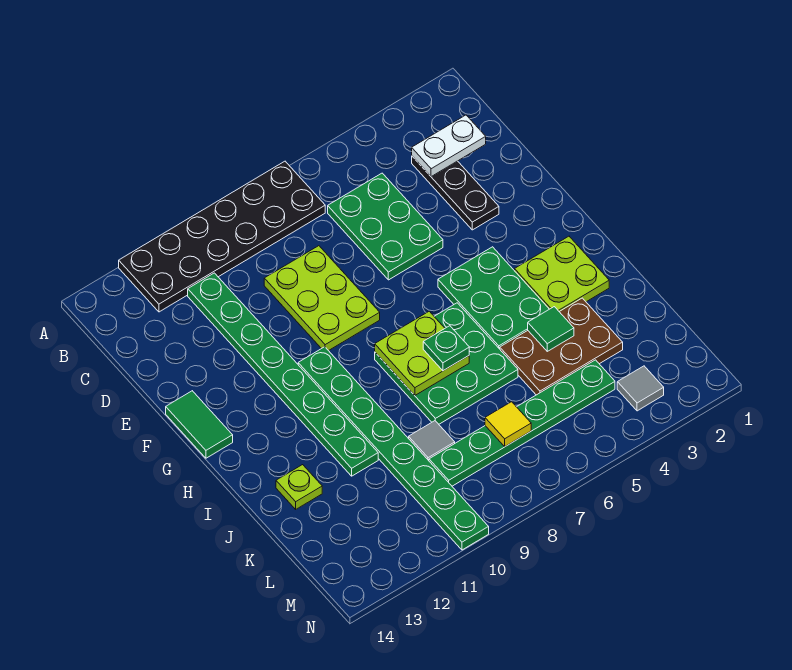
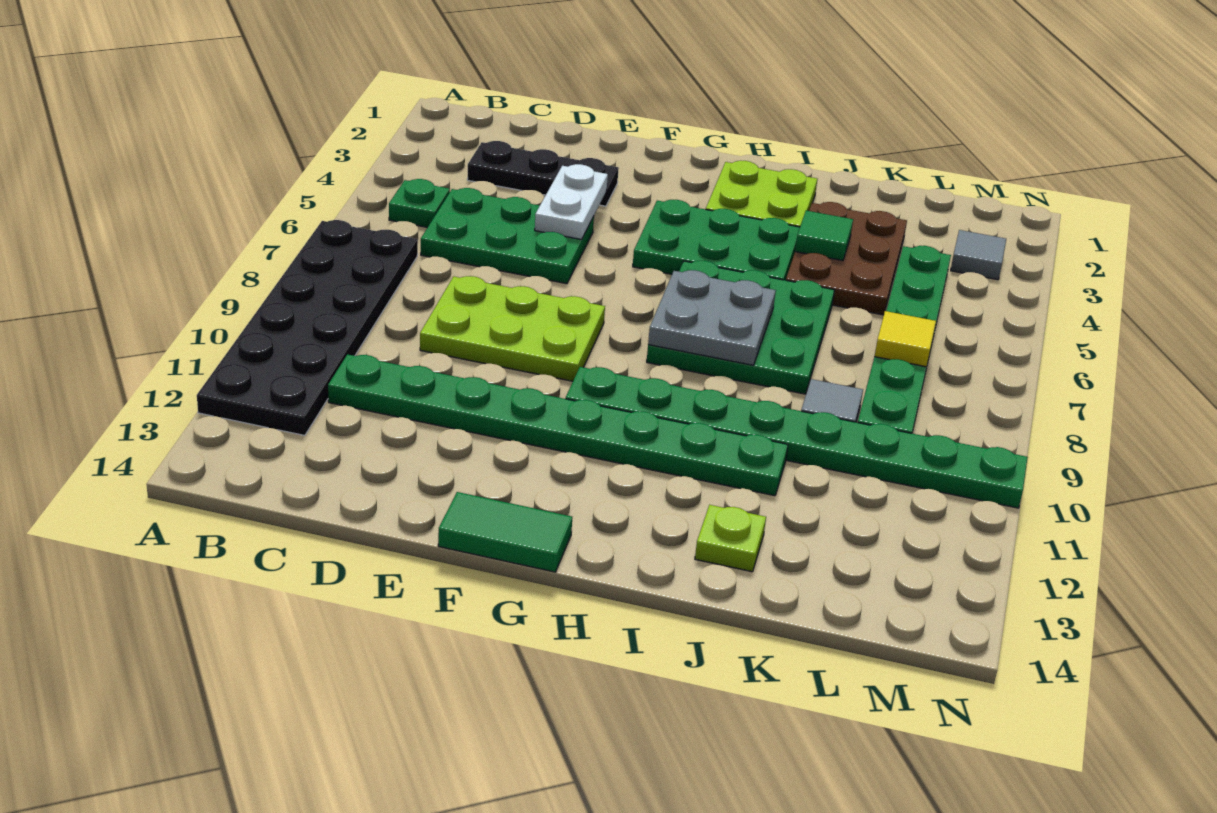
white 1x2 plate [412,115,486,177] -> white 1x2 plate moved to [535,164,608,240]
lime 2x2 plate [375,311,469,395] -> grey 2x2 plate [648,270,776,365]
green 1x1 plate [423,326,469,371] -> green 1x1 plate moved to [389,179,450,227]

